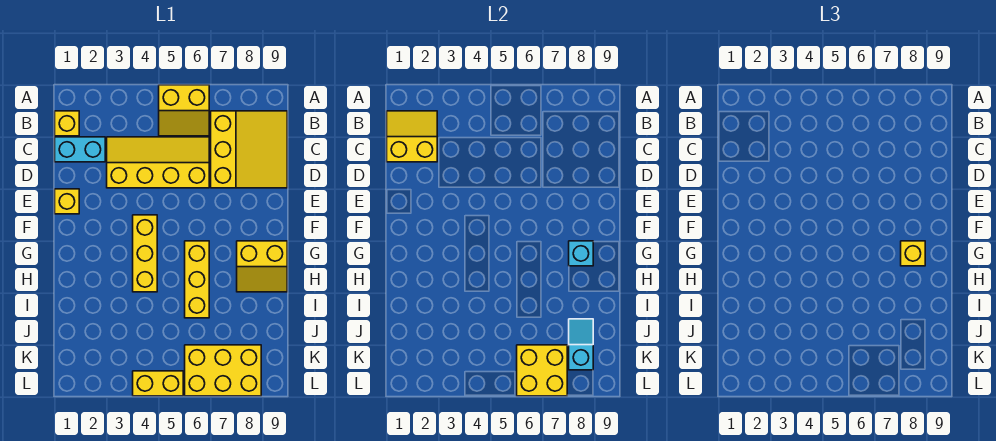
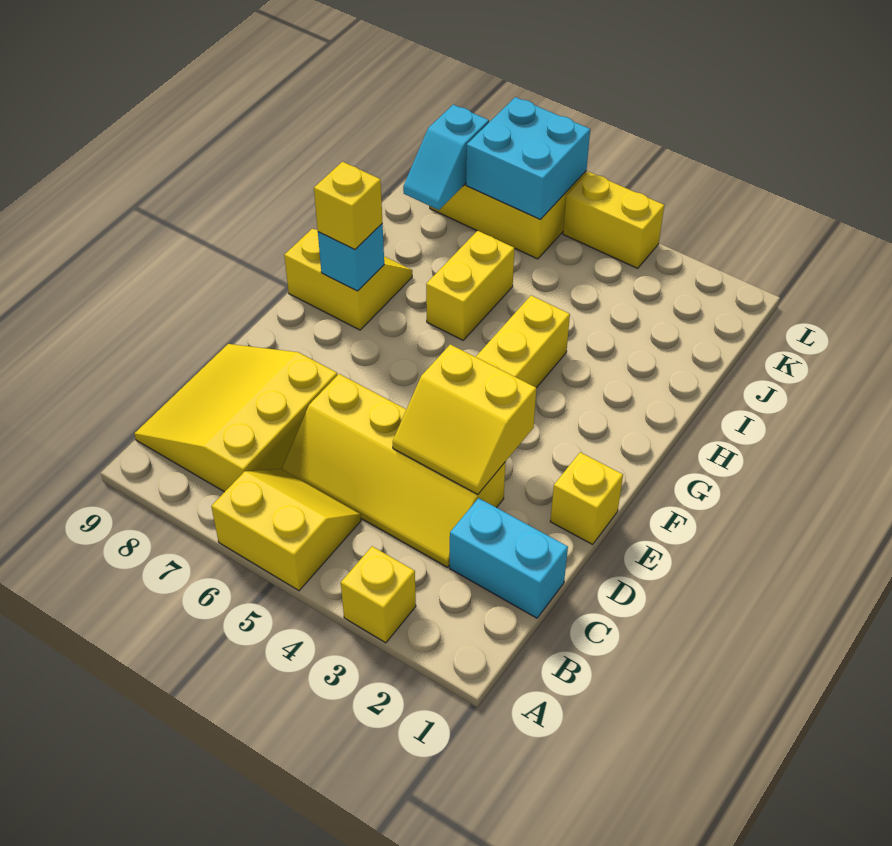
yellow 1x1 brick [55,111,79,136] -> yellow 1x1 brick moved to [341,546,416,643]
yellow 2x2 slope [387,111,437,162] -> yellow 2x2 slope moved to [393,344,536,494]
yellow 1x3 brick [185,241,209,318] -> yellow 1x2 brick [426,231,514,340]
yellow 2x2 brick [517,345,567,396] -> cyan 2x2 brick [466,97,590,219]

